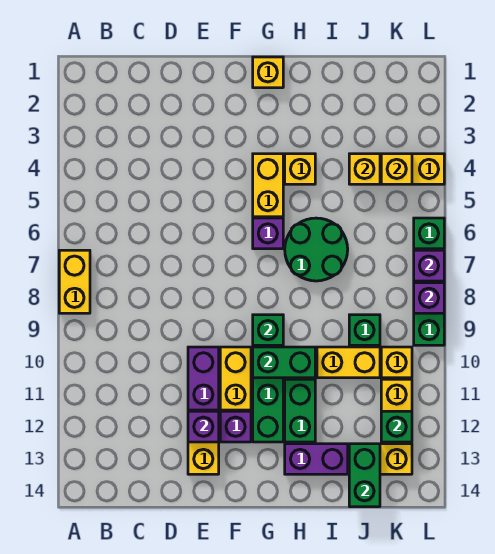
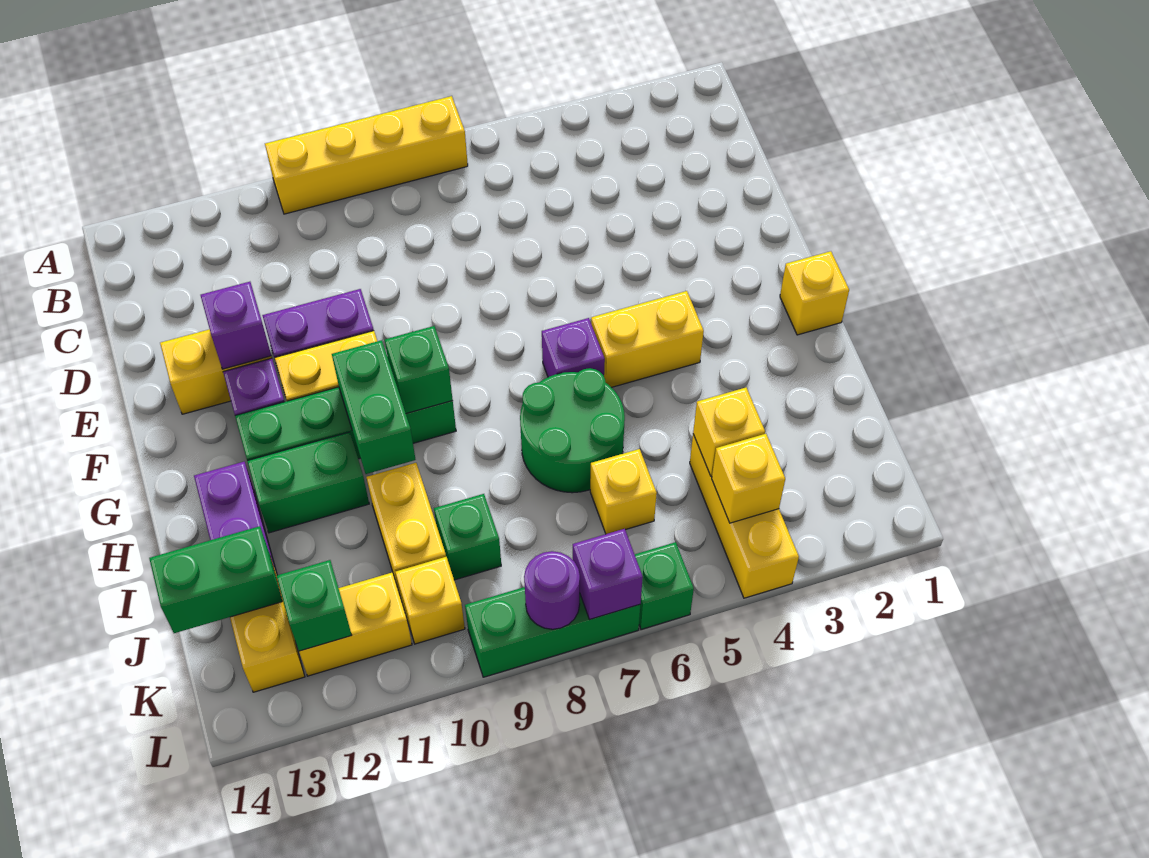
yellow 1x2 brick [59,250,90,313] -> yellow 1x4 brick [265,96,468,214]
yellow 1x1 brick [285,154,315,184] -> yellow 1x1 brick moved to [590,449,657,534]
purple 1x1 brick [414,283,444,313] -> purple 1x1 round brick [524,551,580,629]

